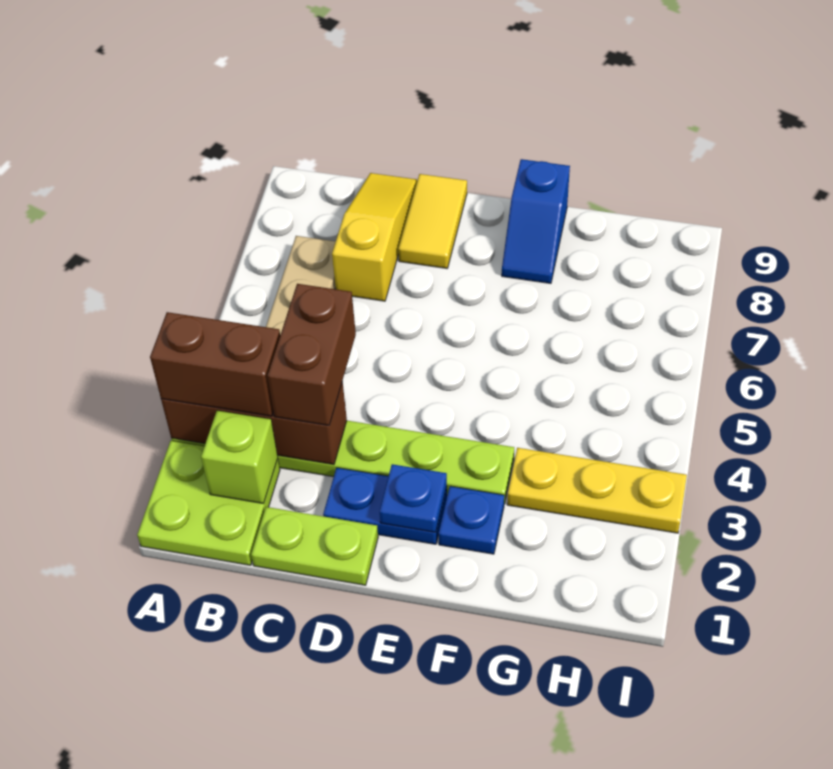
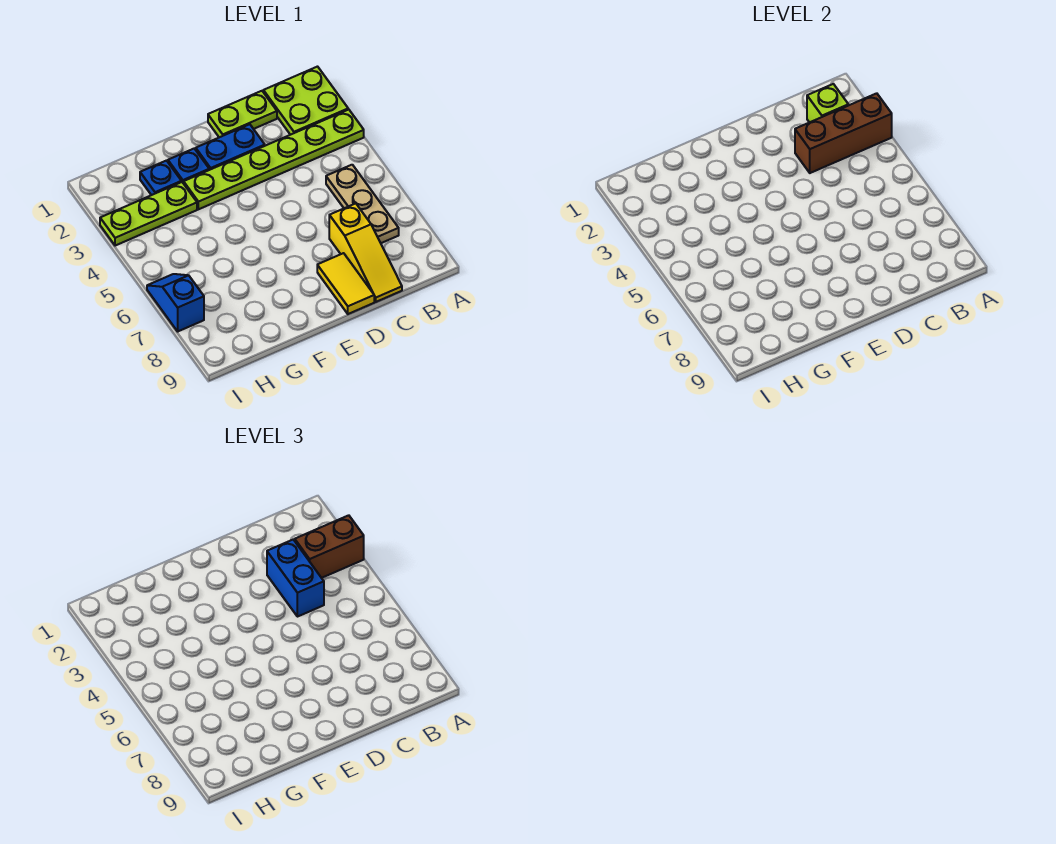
brown 1x2 brick [268,284,356,425] -> blue 1x2 brick [267,540,324,617]
blue 1x1 plate [380,464,447,532] -> blue 1x1 plate moved to [140,161,181,195]
blue 1x2 slope [502,159,570,283] -> blue 1x2 slope moved to [147,274,204,331]
yellow 1x3 plate [507,448,687,533] -> lime 1x3 plate [100,182,197,246]

